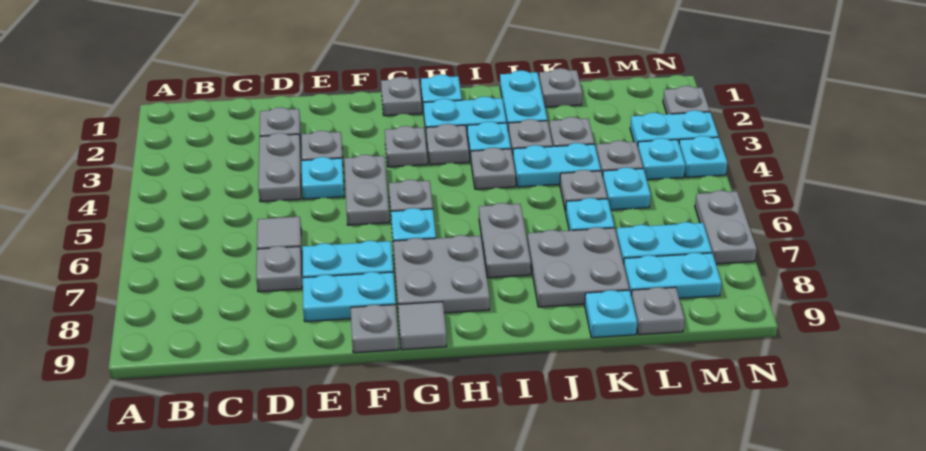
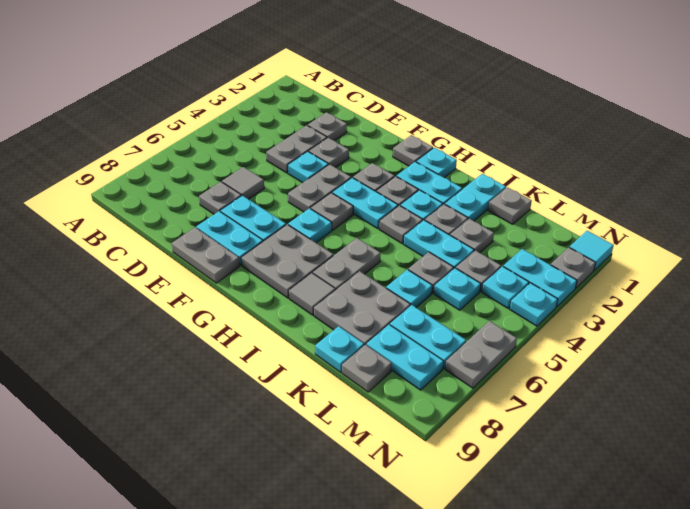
grey 1x1 plate [351,305,399,353] -> grey 1x2 plate [172,227,240,283]
none -> cyan 1x2 plate [332,178,398,229]
grey 1x1 tile [398,302,447,350] -> grey 1x1 tile moved to [289,273,335,315]
none -> cyan 1x1 tile [569,231,614,270]

